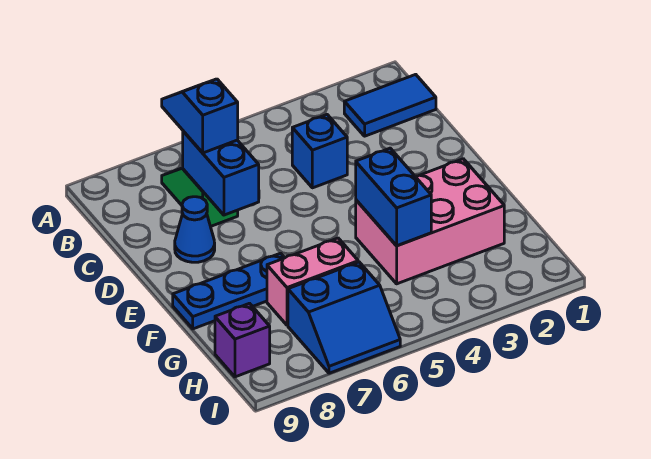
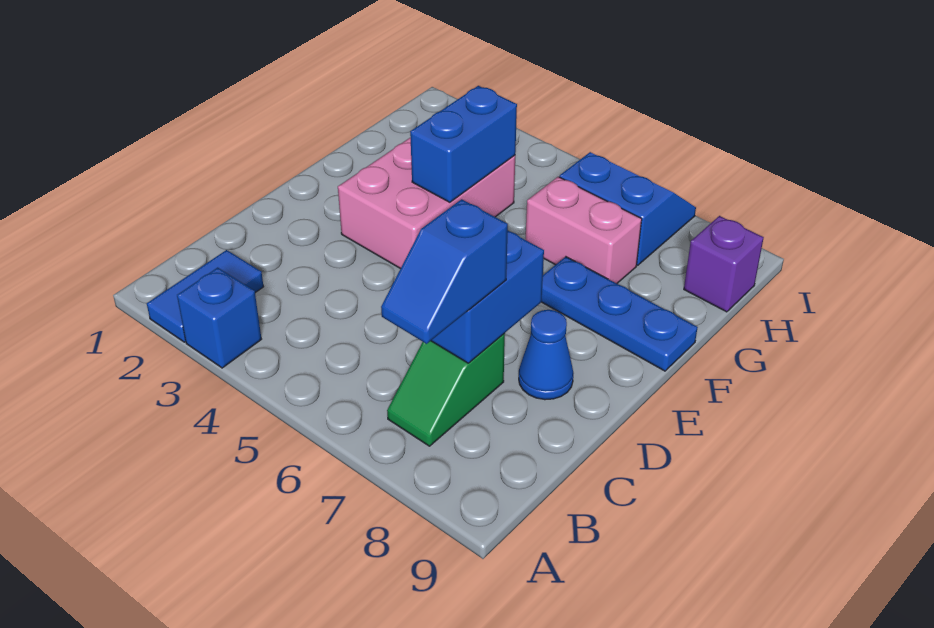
blue 1x2 tile [344,74,436,136] -> blue 1x2 tile turned to [147,250,264,342]
blue 1x1 brick [292,115,347,188] -> blue 1x1 brick moved to [177,268,261,368]
pink 2x3 brick [356,159,504,284] -> pink 2x3 brick turned to [338,137,515,269]

